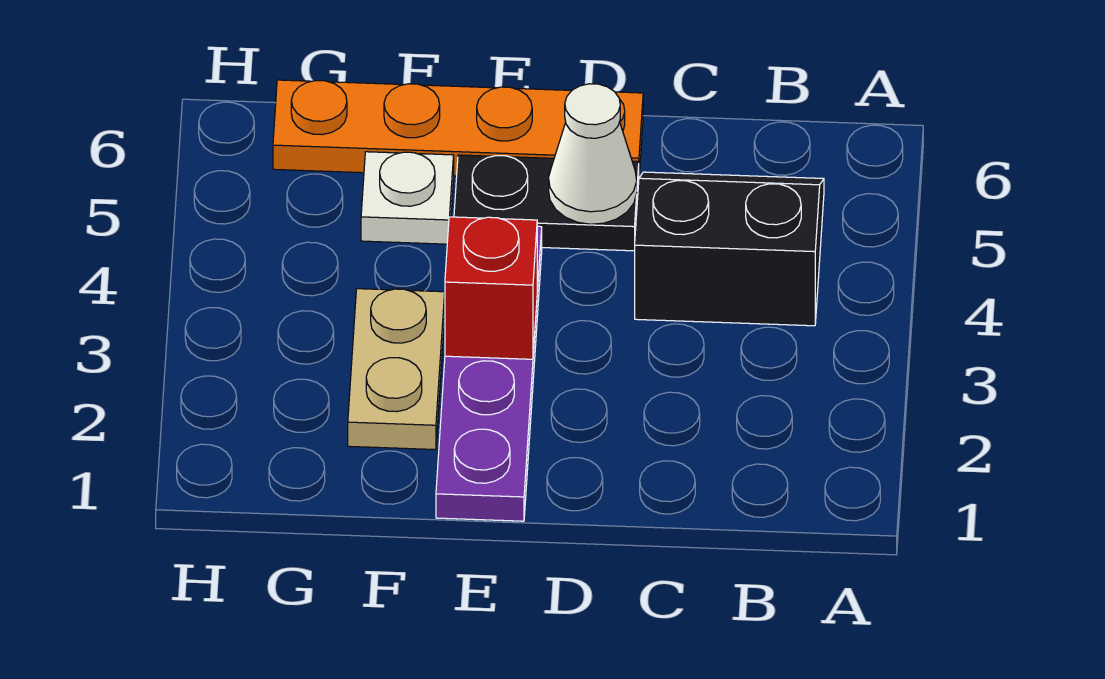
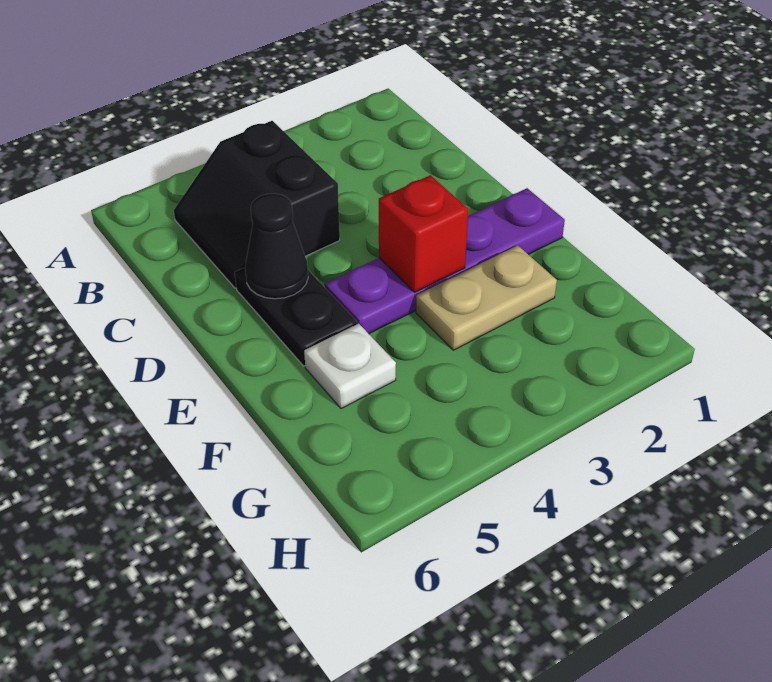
white 1x1 cone [549,84,637,224] -> black 1x1 cone [245,194,308,299]
orange 1x4 plate [273,80,643,176] -> none

